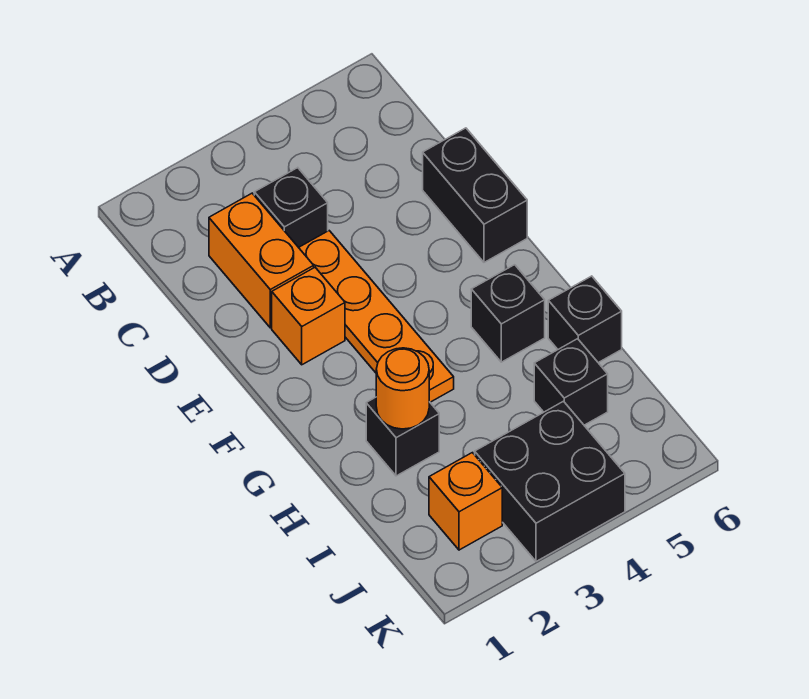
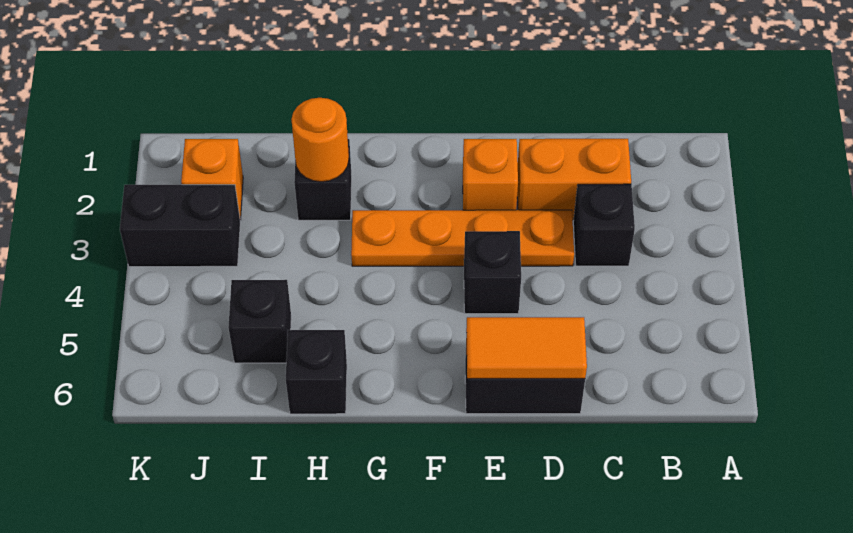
none -> orange 1x2 tile [466,317,587,379]
black 1x1 brick [471,265,545,362] -> black 1x1 brick moved to [464,231,521,314]
black 2x2 brick [475,401,625,561] -> black 1x2 brick [120,185,240,267]

